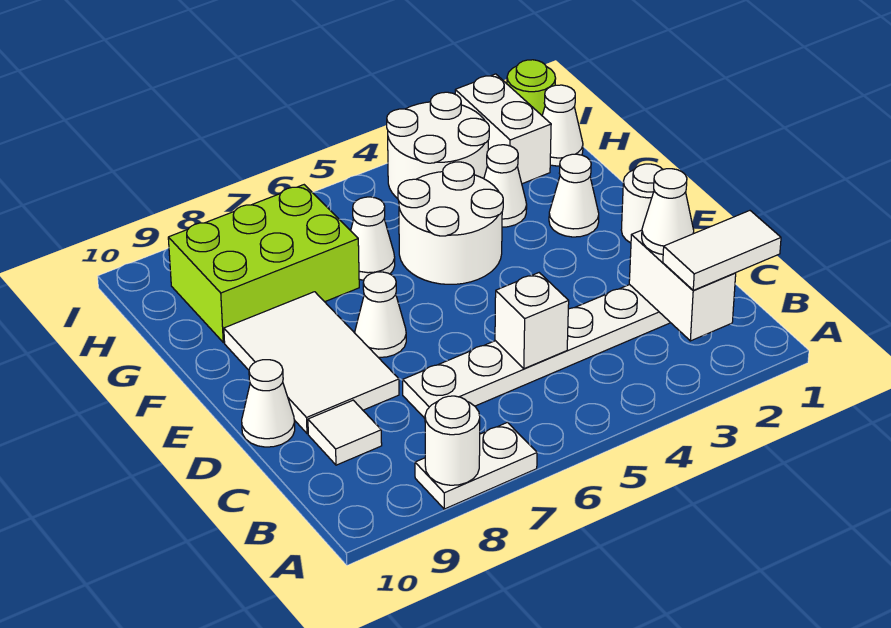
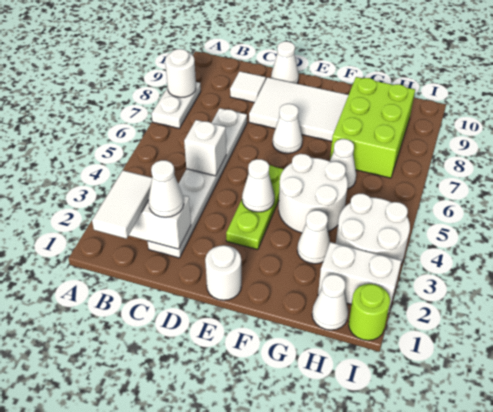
none -> lime 1x3 plate [226,165,284,250]
white 1x1 cone [549,154,599,237] -> white 1x1 cone moved to [242,159,275,212]

